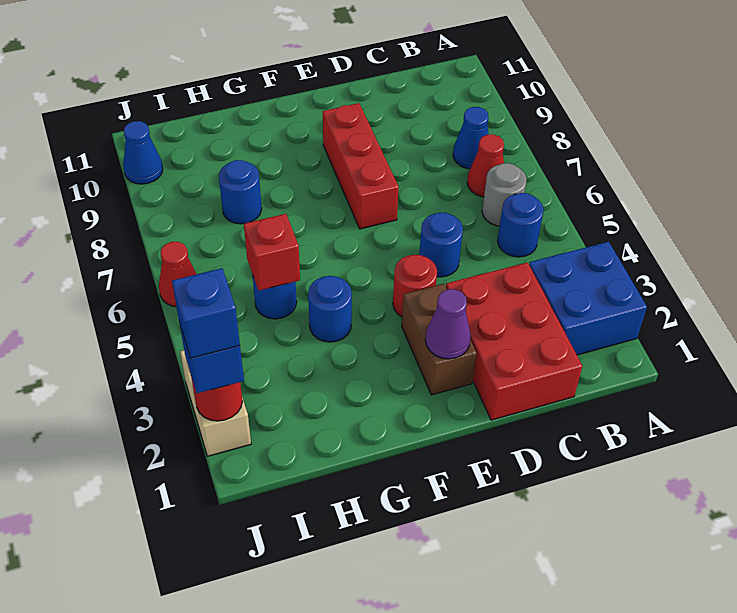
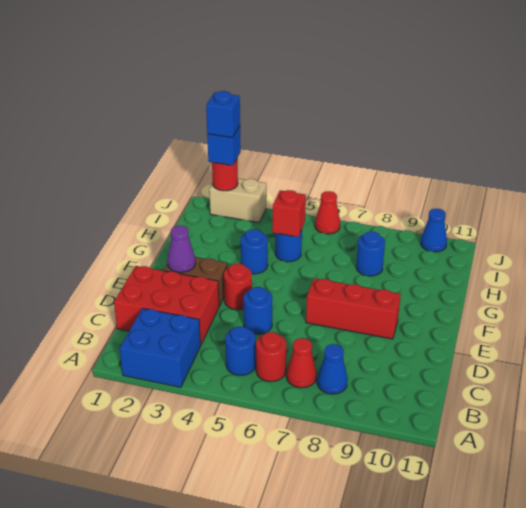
grey 1x1 round brick [482,163,527,226] -> red 1x1 round brick [256,332,286,382]

